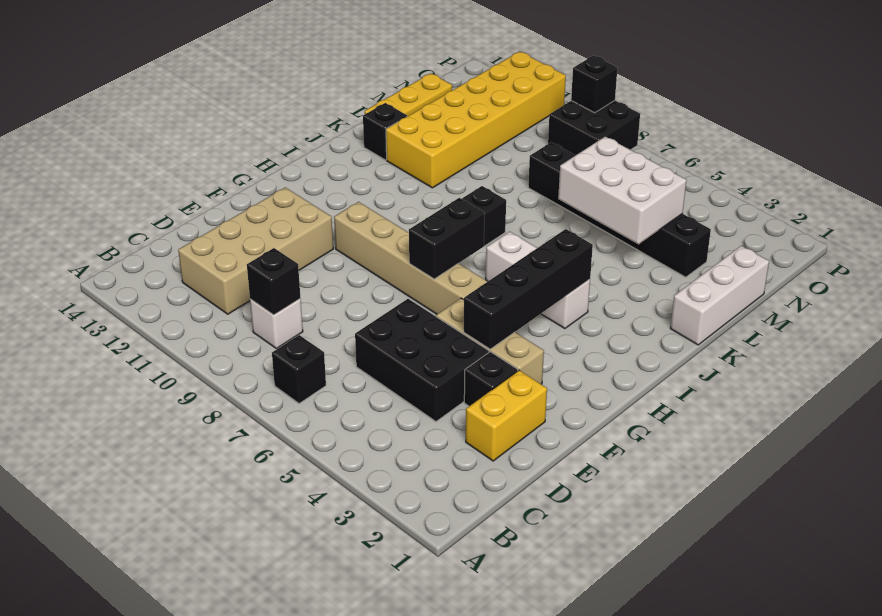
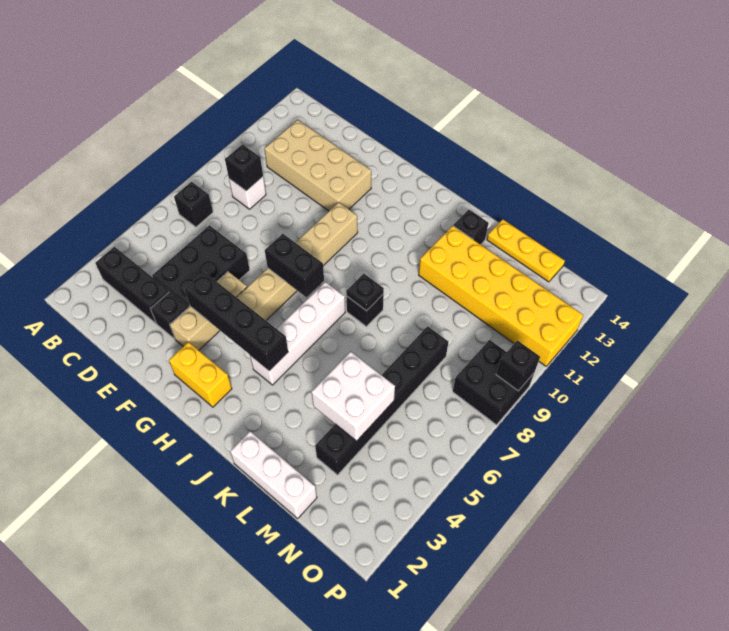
none -> black 1x3 brick [96,247,169,324]
yellow 1x2 brick [466,370,547,461] -> yellow 1x2 brick moved to [169,342,232,407]
white 1x3 brick [486,232,590,329] -> white 1x4 brick [250,282,345,385]
none -> black 1x1 plate [346,274,384,311]
white 2x3 brick [558,137,686,244] -> white 2x2 brick [311,352,395,441]

